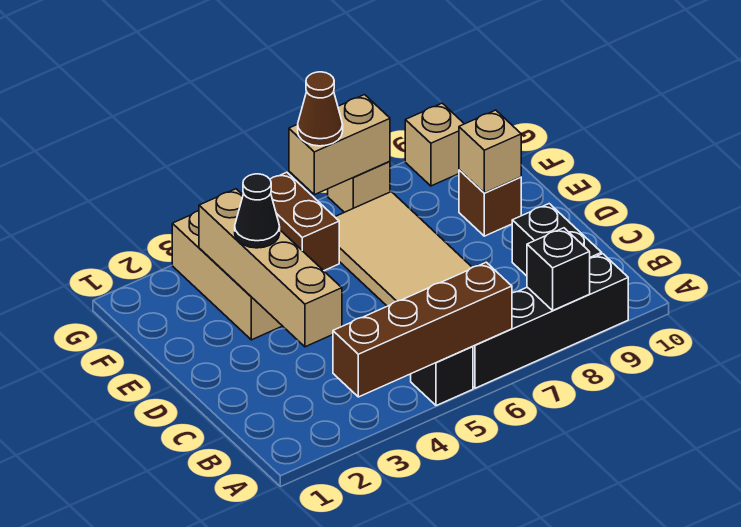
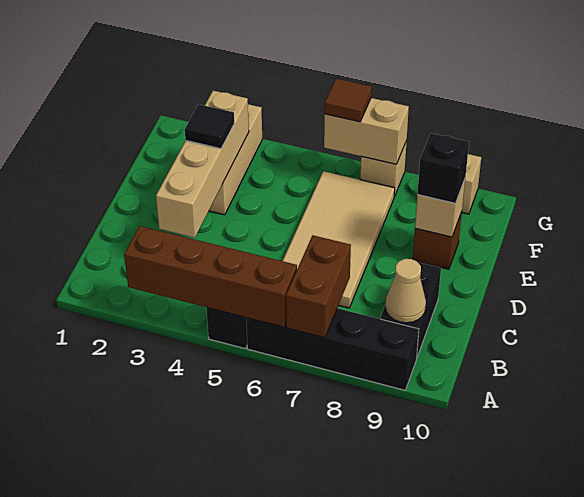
black 1x1 brick [527,228,590,310] -> black 1x1 brick moved to [417,133,469,203]
none -> tan 1x1 cone [385,259,426,323]
black 1x1 cone [235,174,280,248] -> black 1x1 tile [185,104,234,149]
brown 1x2 brick [270,172,339,271] -> brown 1x2 brick moved to [286,235,351,338]
brown 1x1 cone [298,72,343,146] -> brown 1x1 tile [324,79,372,122]

